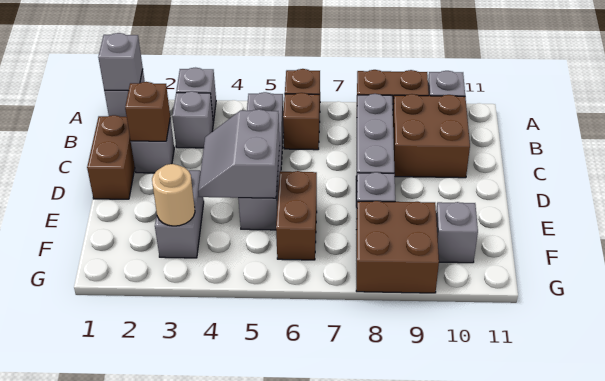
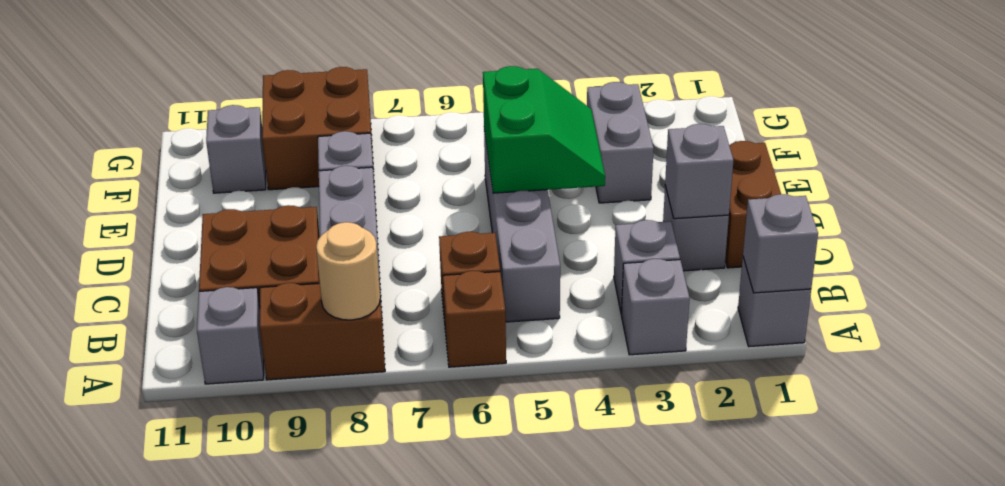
brown 1x1 brick [125,82,170,141] -> grey 1x1 brick [665,124,734,219]
grey 2x2 slope [198,109,280,198] -> green 2x2 slope [483,66,605,193]
brown 1x2 brick [276,171,317,260] -> none
tan 1x1 round brick [152,164,195,226] -> tan 1x1 round brick moved to [316,222,380,320]

